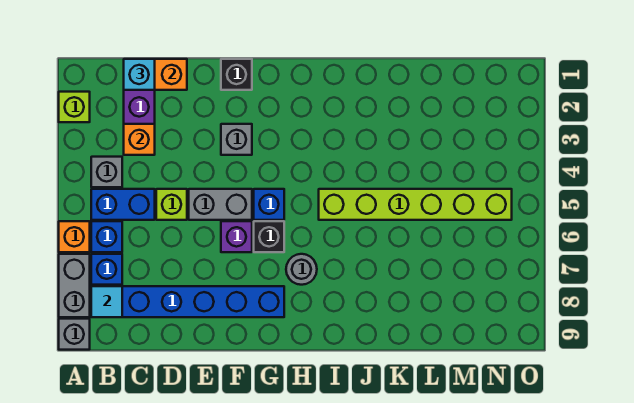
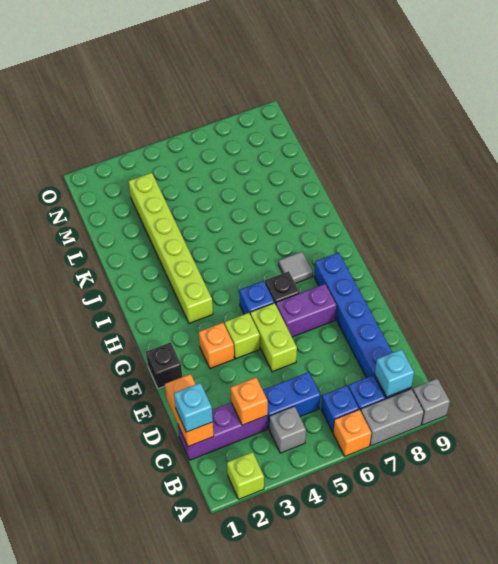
blue 1x2 brick [91,189,155,220] -> blue 1x2 brick turned to [263,372,320,428]
cyan 1x1 tile [91,286,122,317] -> cyan 1x1 brick [375,349,414,397]
lime 1x1 brick [156,189,187,220] -> lime 1x1 brick moved to [225,313,260,359]
grey 1x2 brick [189,189,252,220] -> lime 1x2 brick [250,303,297,372]
grey 1x1 brick [221,124,252,155] -> orange 1x1 brick [199,323,234,369]
purple 1x1 brick [221,221,252,252] -> purple 1x2 brick [276,284,337,337]
grey 1x1 round brick [286,254,317,285] -> grey 1x1 tile [279,252,313,283]
lime 1x6 brick [319,189,512,220] -> lime 1x6 brick moved to [128,173,213,323]

